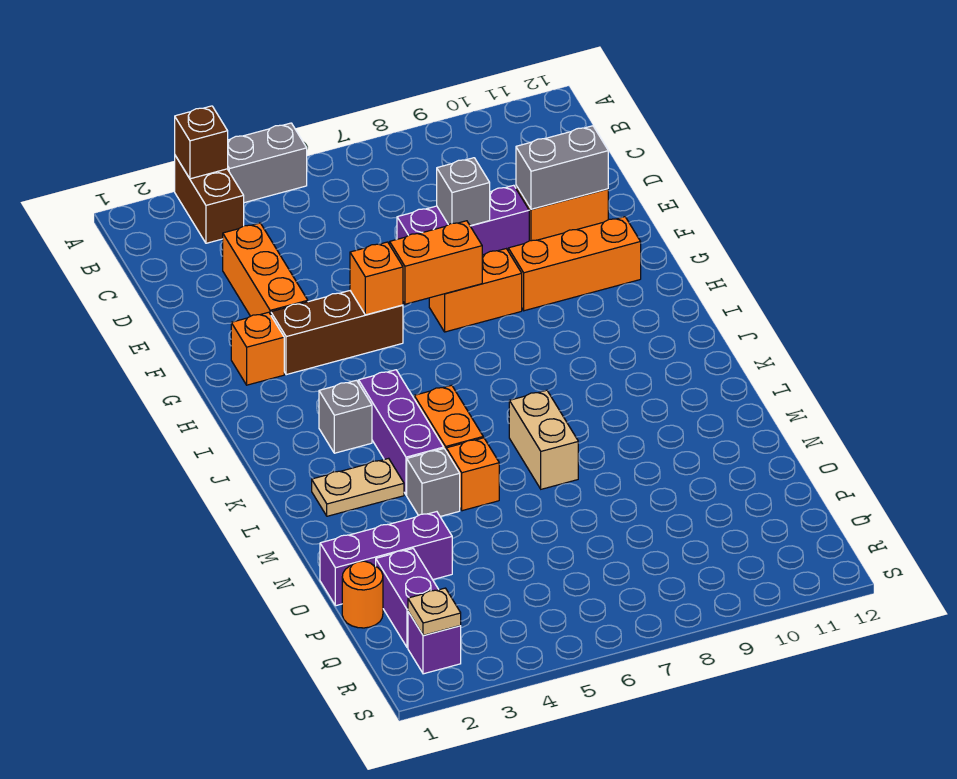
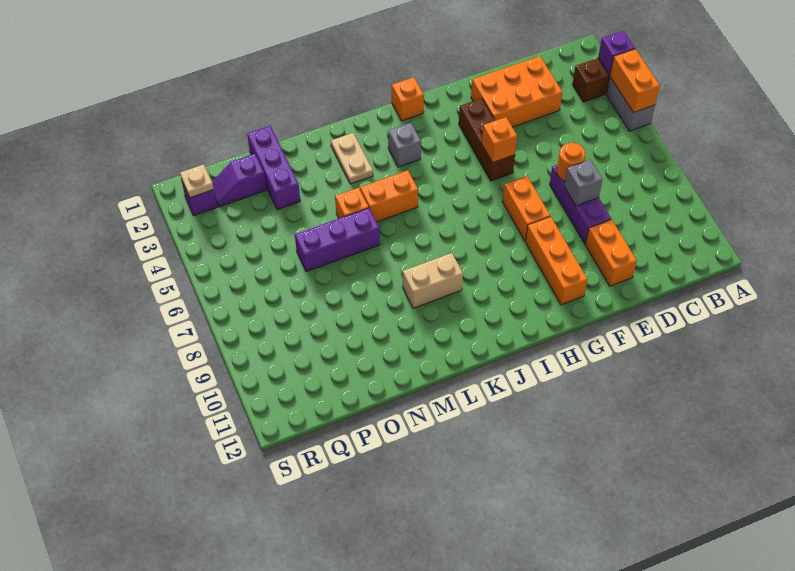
brown 1x1 brick [175,106,228,179] -> purple 1x1 brick [598,31,635,75]
orange 1x3 brick [223,223,308,316] -> orange 2x3 brick [471,56,562,127]
grey 1x2 brick [516,126,608,209] -> none
orange 1x1 brick [231,312,284,385] -> orange 1x1 brick moved to [392,77,424,121]
orange 1x2 brick [390,221,482,304] -> orange 1x2 brick moved to [610,49,660,113]
purple 1x3 brick [359,370,444,495] -> purple 1x3 brick moved to [295,208,380,272]
tan 1x2 brick [509,390,578,489] -> tan 1x2 brick moved to [403,253,463,308]
grey 1x1 brick [407,449,460,517] -> none
orange 1x1 round brick [342,561,383,628] -> orange 1x1 round brick moved to [557,143,585,181]
purple 1x2 brick [376,549,439,648] -> purple 1x2 slope [212,154,266,207]

